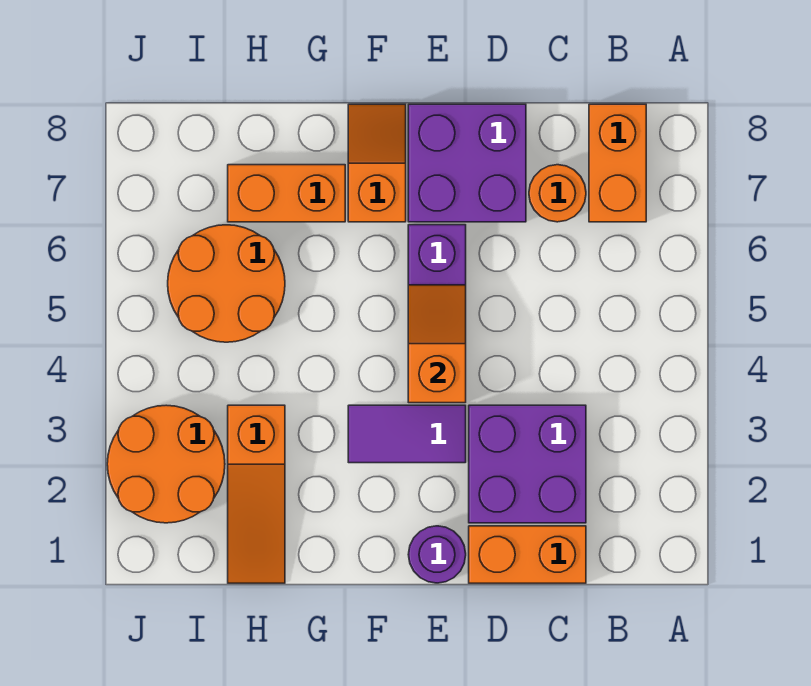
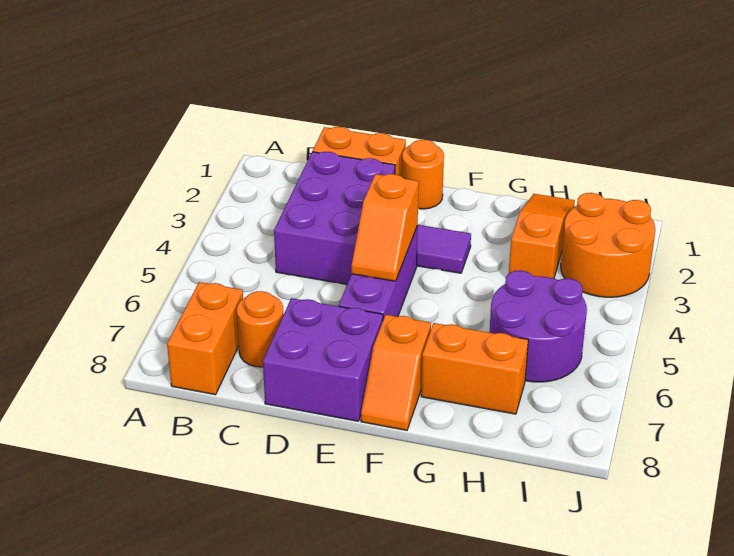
purple 2x2 brick [469,405,586,523] -> purple 2x3 brick [274,152,395,284]
purple 1x1 round brick [408,526,466,583] -> orange 1x1 round brick [402,140,444,209]
orange 2x2 round brick [168,225,285,342] -> purple 2x2 round brick [489,270,587,382]

